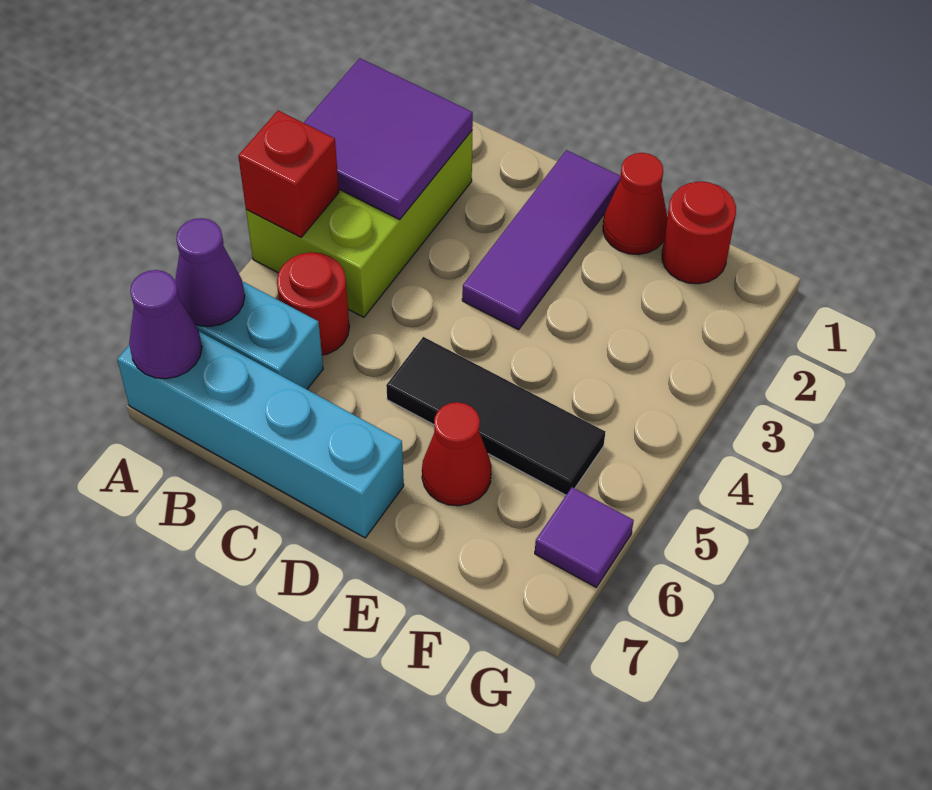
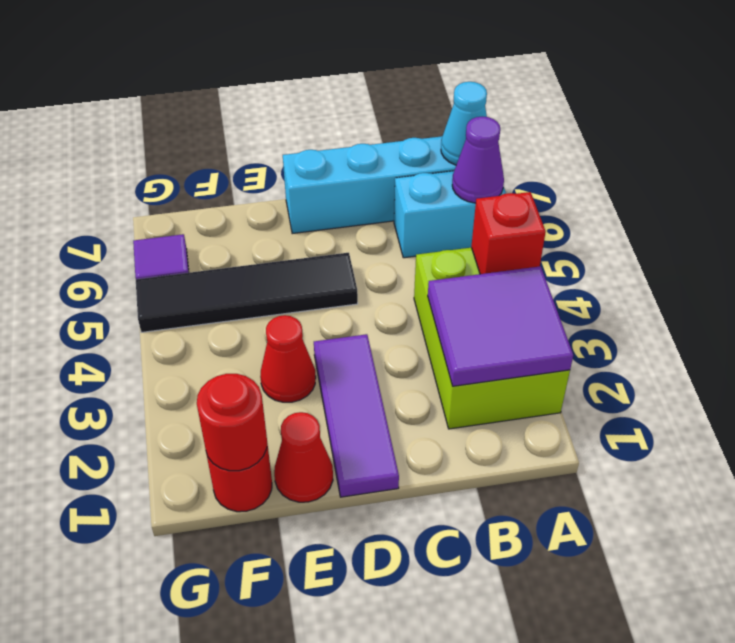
purple 1x1 cone [129,270,202,379] -> cyan 1x1 cone [441,82,487,165]
red 1x1 round brick [277,252,349,355] -> red 1x1 round brick moved to [197,374,267,471]
black 1x3 tile [386,337,605,495] -> black 1x4 tile [136,253,358,332]
red 1x1 cone [422,402,492,506] -> red 1x1 cone moved to [260,315,316,402]

